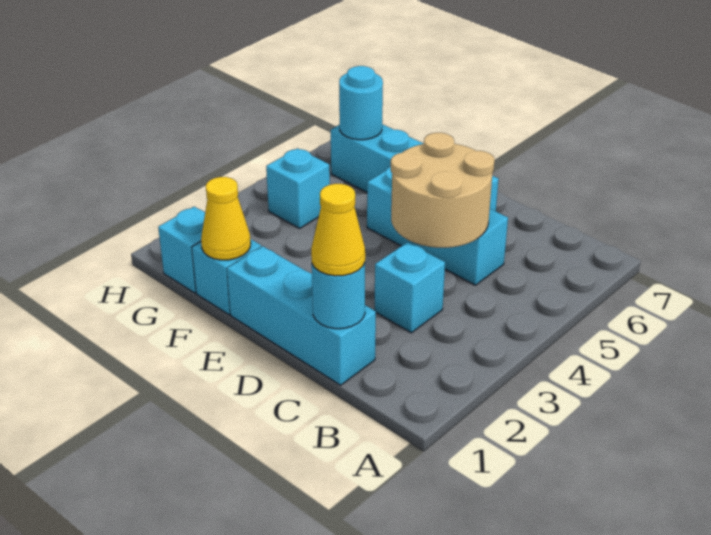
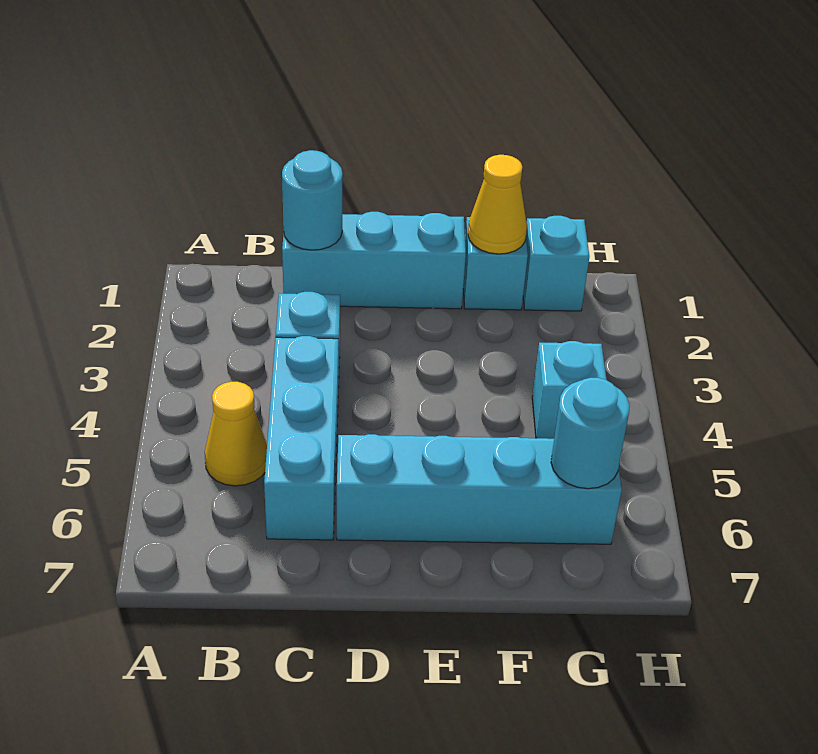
yellow 1x1 cone [311,184,365,276] -> yellow 1x1 cone moved to [205,382,267,486]
tan 2x2 round brick [391,133,495,248] -> none
cyan 1x3 brick [367,166,508,285] -> cyan 1x3 brick turned to [264,336,338,540]

